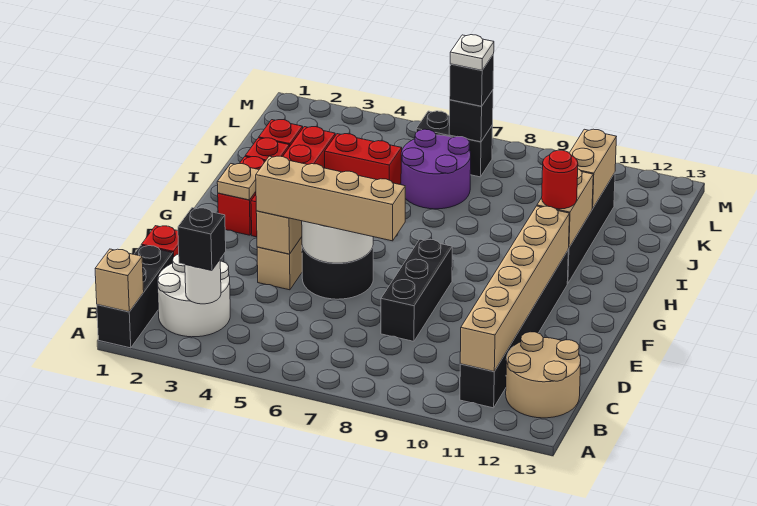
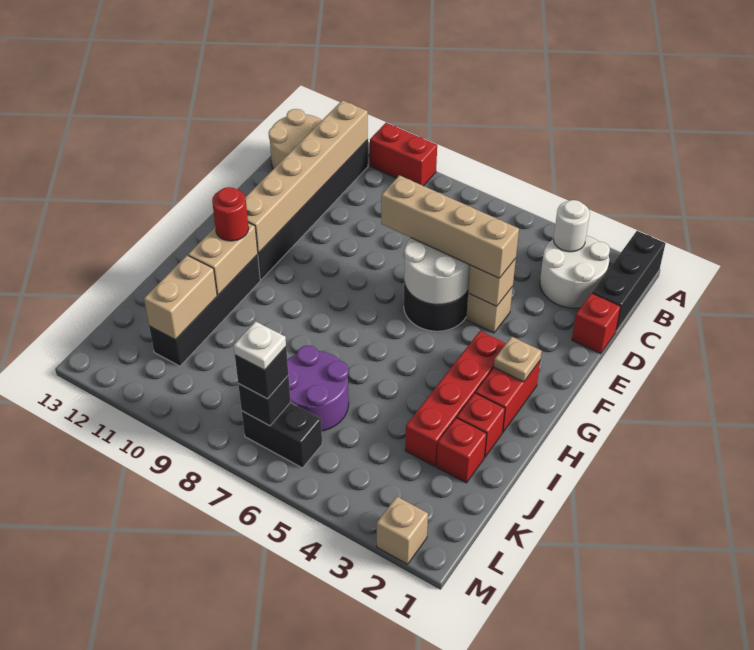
tan 1x1 brick [95,249,144,312] -> tan 1x1 brick moved to [377,497,428,564]
black 1x1 brick [178,208,226,271] -> none
black 1x3 brick [381,239,452,341] -> none
red 1x2 brick [325,134,402,184] -> red 1x2 brick moved to [370,123,437,186]

